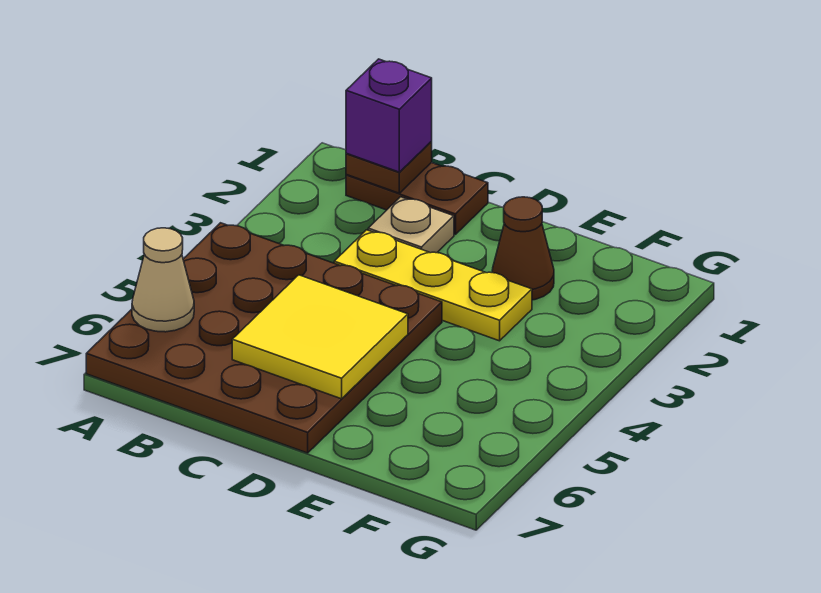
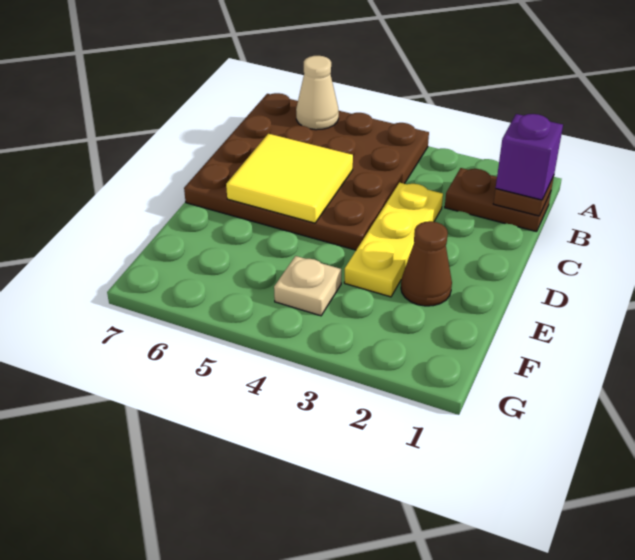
brown 1x2 plate [346,163,488,235] -> brown 1x2 plate turned to [445,168,551,232]
tan 1x1 plate [368,197,454,253] -> tan 1x1 plate moved to [274,256,341,316]

